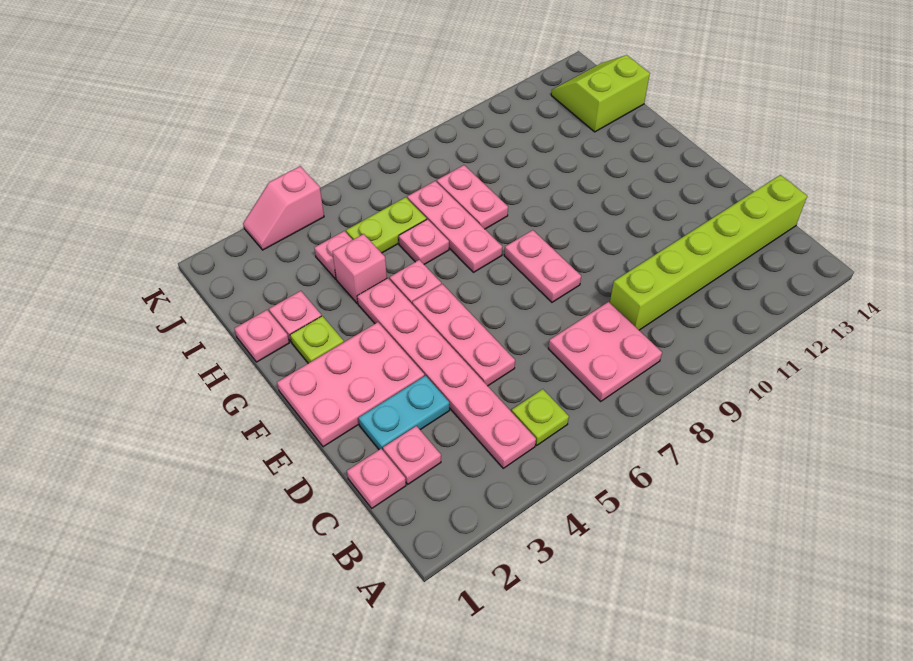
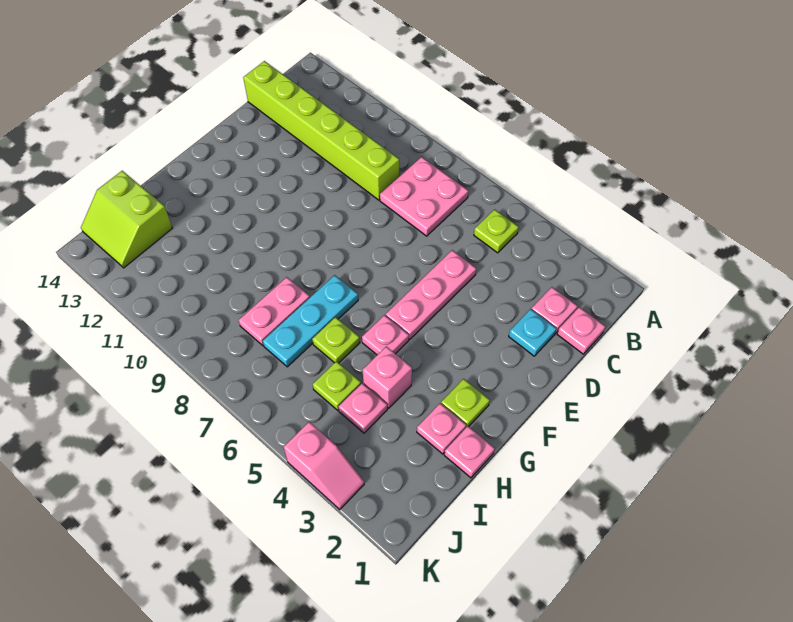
pink 1x6 plate [357,278,536,468] -> none
cyan 1x2 plate [359,376,450,450] -> cyan 1x1 plate [509,309,557,356]
pink 2x3 plate [277,322,424,447] -> none
pink 1x2 plate [504,230,581,302] -> none
pink 1x3 plate [407,181,502,272] -> cyan 1x3 plate [263,275,358,367]
pink 1x1 plate [399,219,449,264] -> lime 1x1 plate [312,317,360,363]
lime 1x2 plate [346,197,427,253] -> lime 1x1 plate [313,361,361,410]

